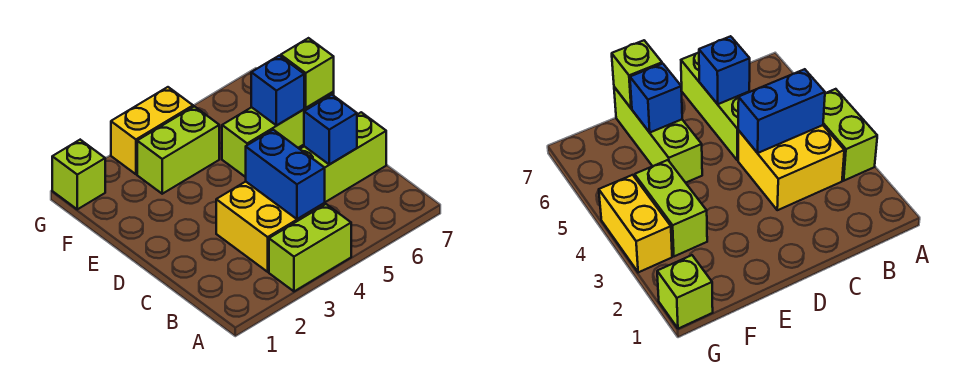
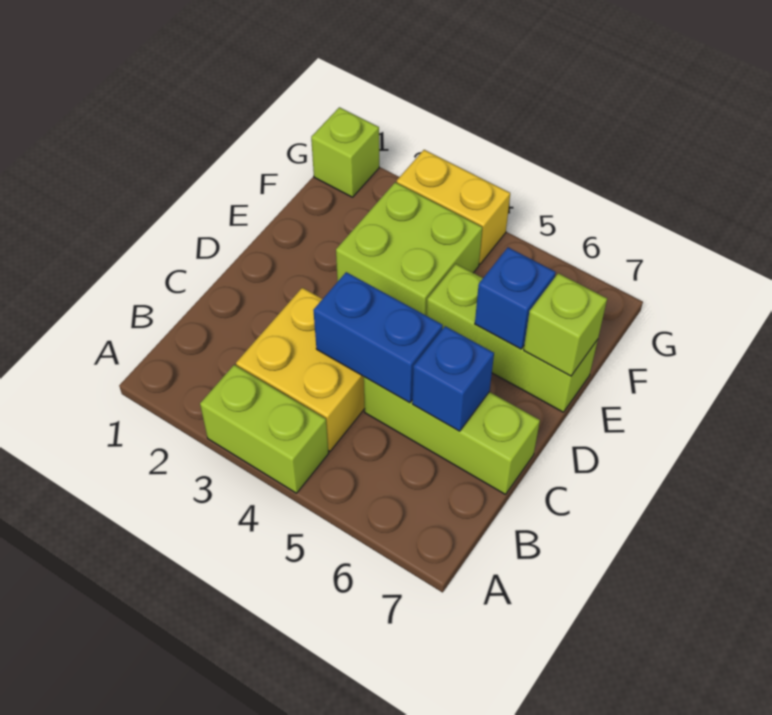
blue 1x2 brick [246,130,325,219] -> blue 1x2 brick turned to [313,272,443,403]
lime 1x2 brick [137,106,219,194] -> lime 2x2 brick [336,182,482,316]

